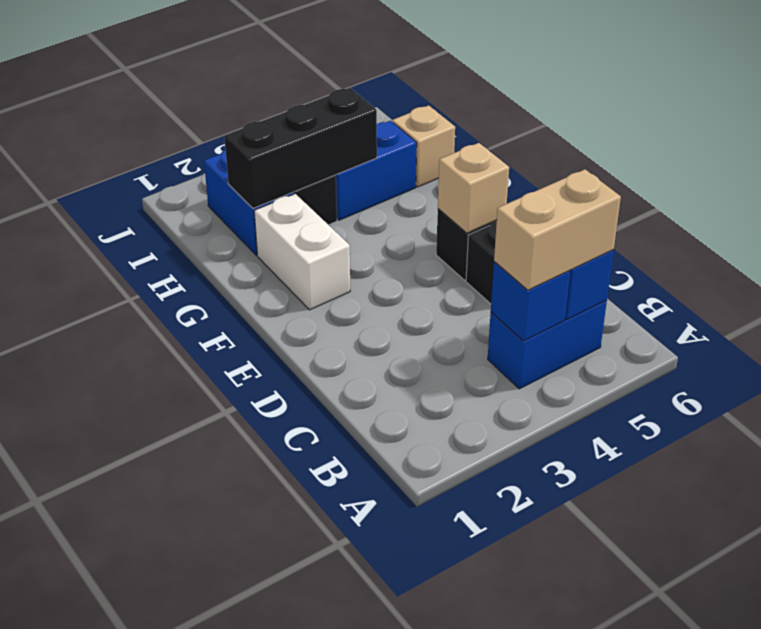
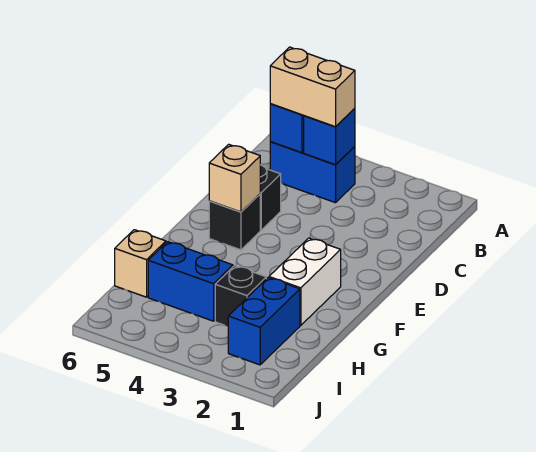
black 1x3 brick [224,88,377,208] -> none

